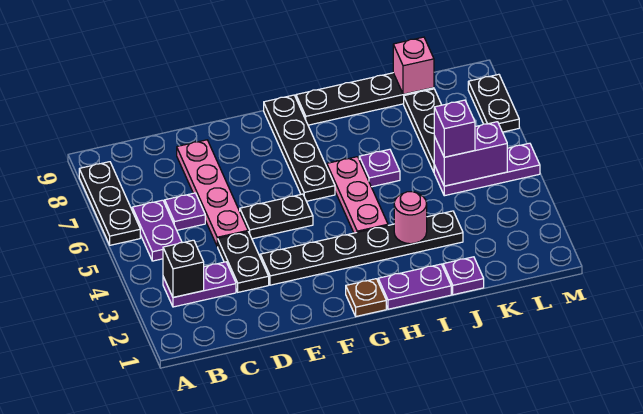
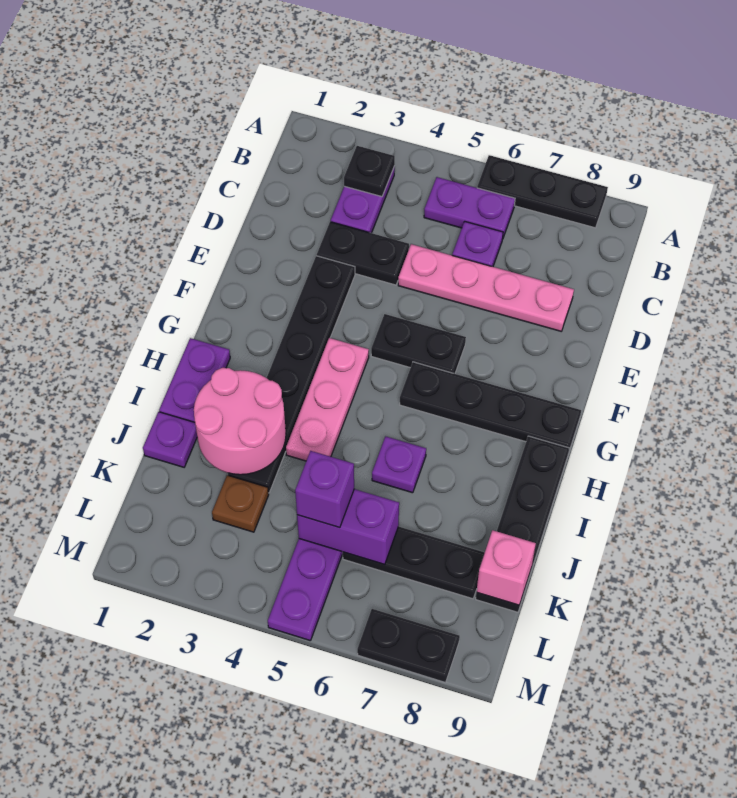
black 1x1 brick [163,240,204,297] -> black 1x1 plate [344,146,395,197]
black 1x2 plate [240,194,313,239] -> black 1x2 plate turned to [371,314,466,374]
brown 1x1 plate [346,279,386,316] -> brown 1x1 plate moved to [212,475,269,532]
pink 1x3 plate [327,157,388,233] -> pink 1x3 plate turned to [286,338,369,461]
pink 1x1 round brick [394,192,427,244] -> pink 2x2 round brick [194,368,286,475]
purple 1x2 brick [434,122,507,186] -> purple 1x2 brick turned to [297,489,399,565]

